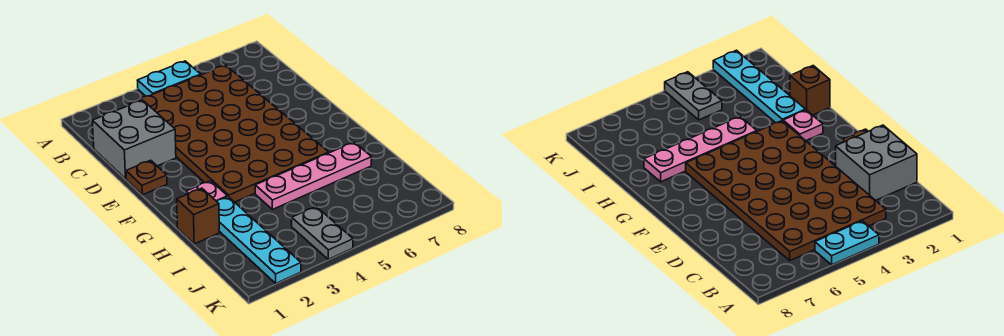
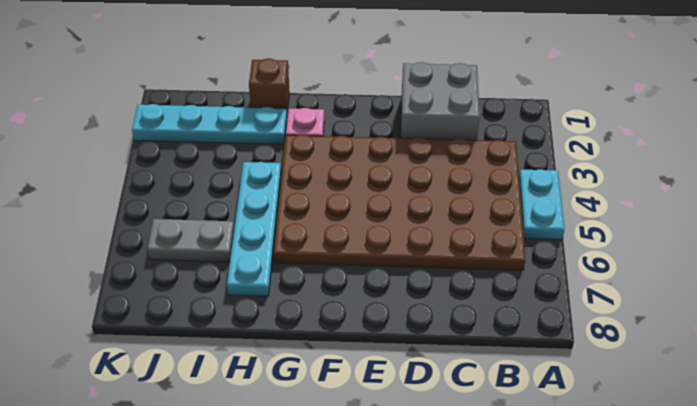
brown 1x1 plate [126,160,167,195] -> none
pink 1x4 plate [255,142,372,209] -> cyan 1x4 plate [227,162,281,296]
grey 1x2 plate [292,207,353,259] -> grey 1x2 plate moved to [147,219,234,262]

